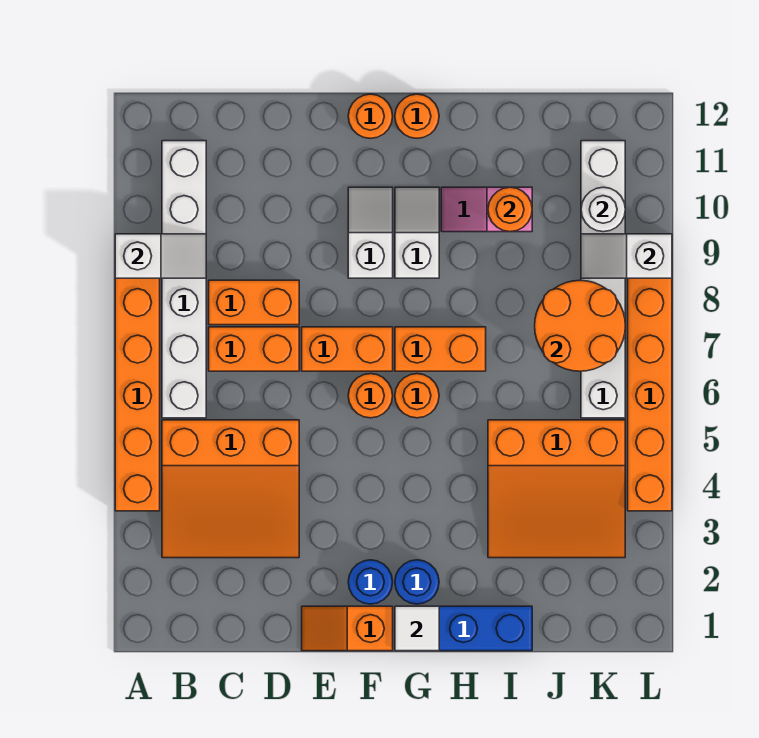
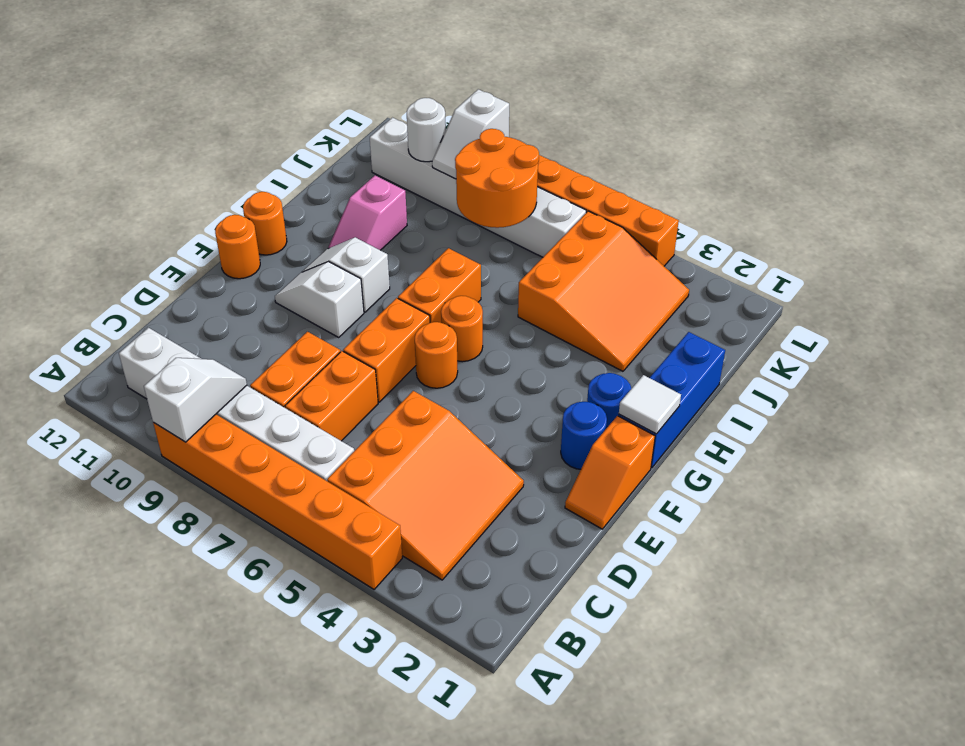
orange 1x1 round brick [488,187,532,232] -> none

